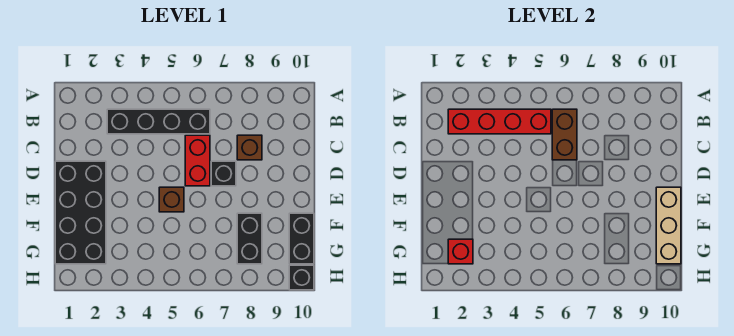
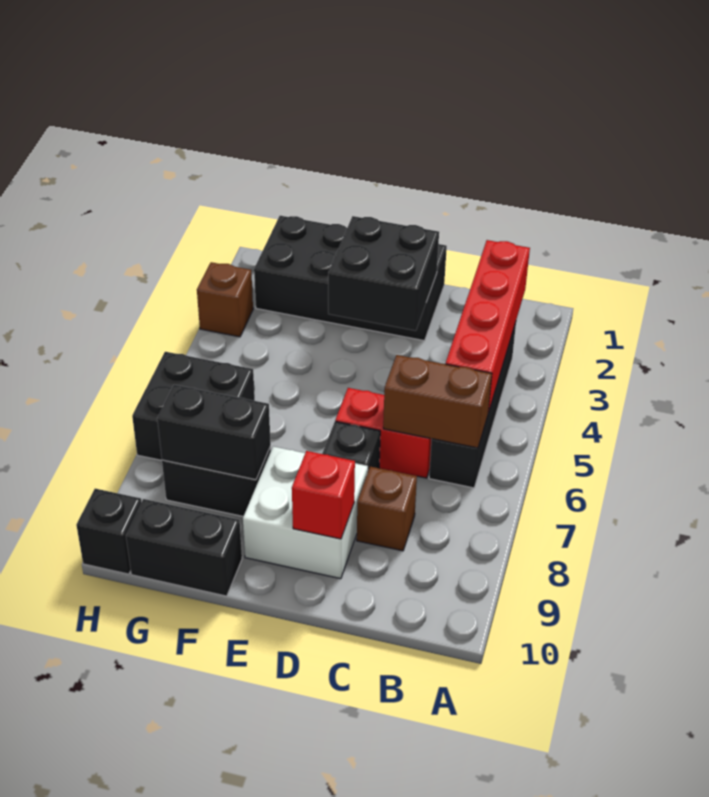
none -> black 2x2 brick [328,216,439,331]
none -> white 2x2 brick [243,446,368,579]
brown 1x1 brick [159,187,184,212] -> brown 1x1 brick moved to [197,262,253,337]
tan 1x3 brick [656,187,681,264] -> none
none -> black 1x2 brick [157,385,271,480]
red 1x1 brick [448,239,473,264] -> red 1x1 brick moved to [292,451,355,539]
none -> black 2x2 brick [132,352,255,460]

